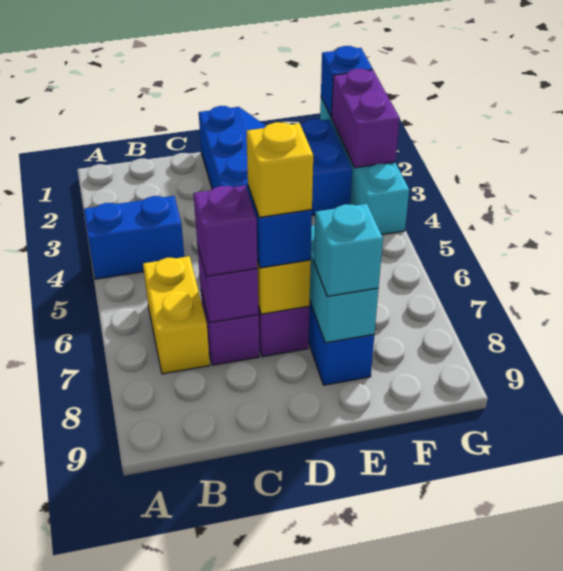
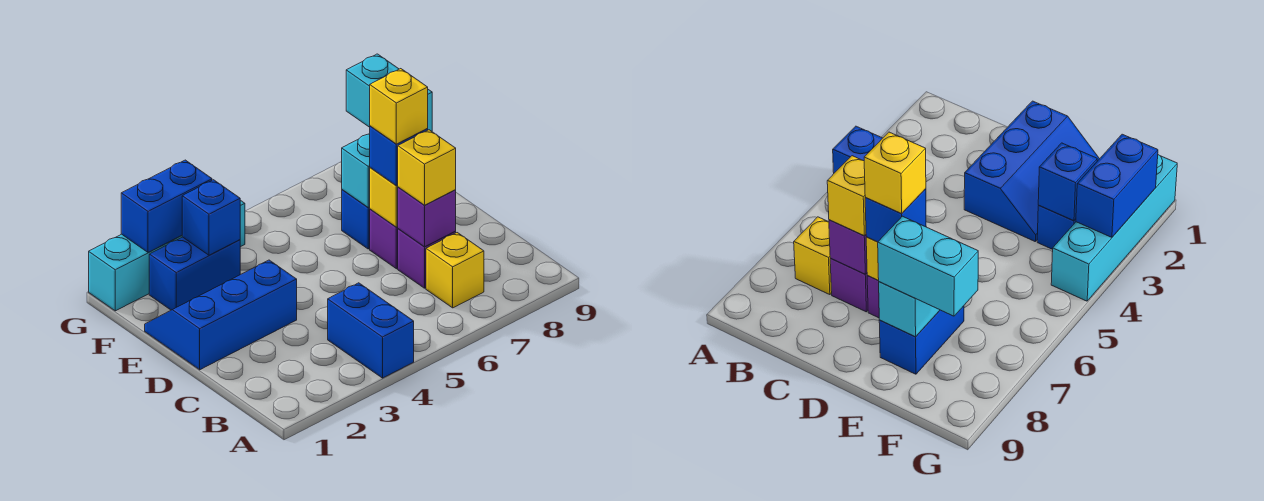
yellow 1x2 brick [143,256,210,374] -> yellow 1x1 brick [426,233,484,308]
purple 1x1 brick [194,186,258,276] -> yellow 1x1 brick [398,130,456,205]
cyan 1x1 brick [314,204,383,297] -> cyan 1x2 brick [346,54,432,131]
blue 1x1 brick [321,46,373,117] -> blue 1x1 brick moved to [182,180,240,255]
purple 1x2 brick [332,69,399,168] -> blue 1x2 brick [121,160,212,252]

